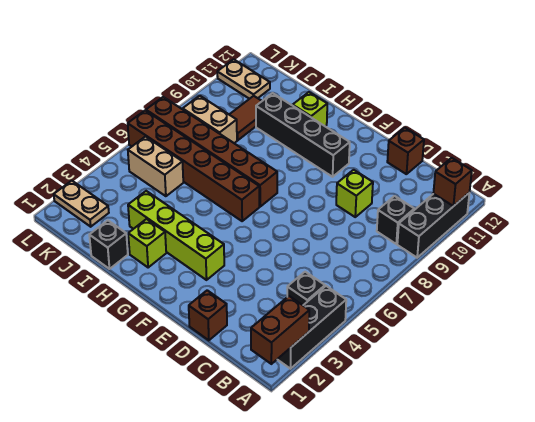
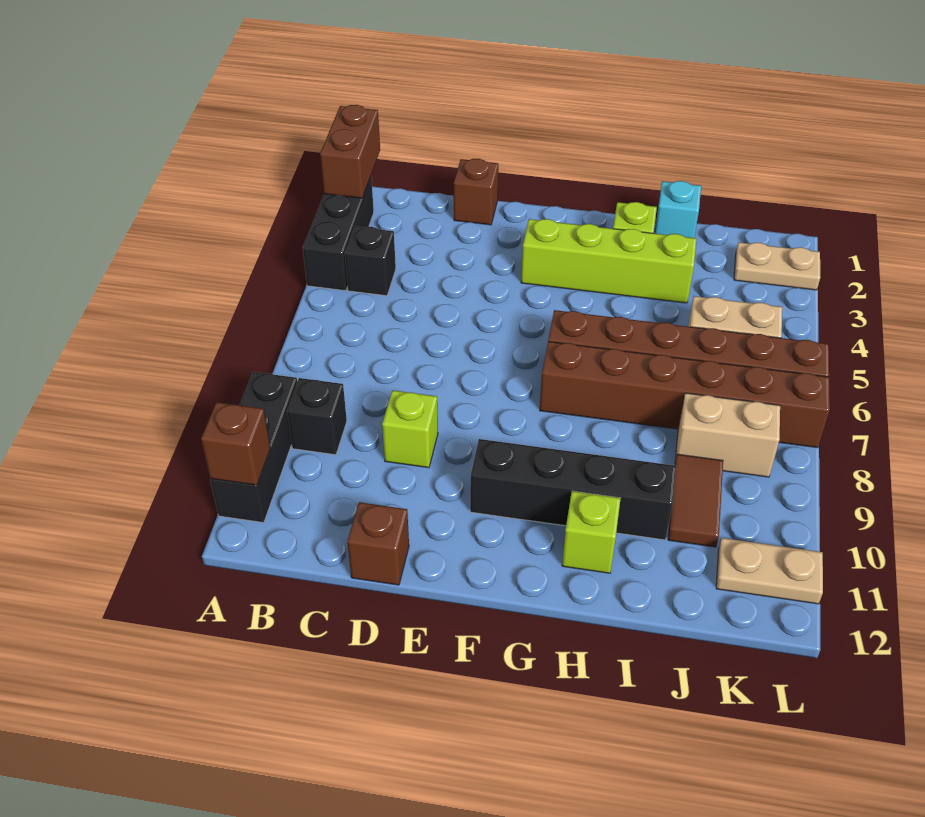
black 1x1 brick [89,221,128,269] -> cyan 1x1 brick [655,181,701,238]

